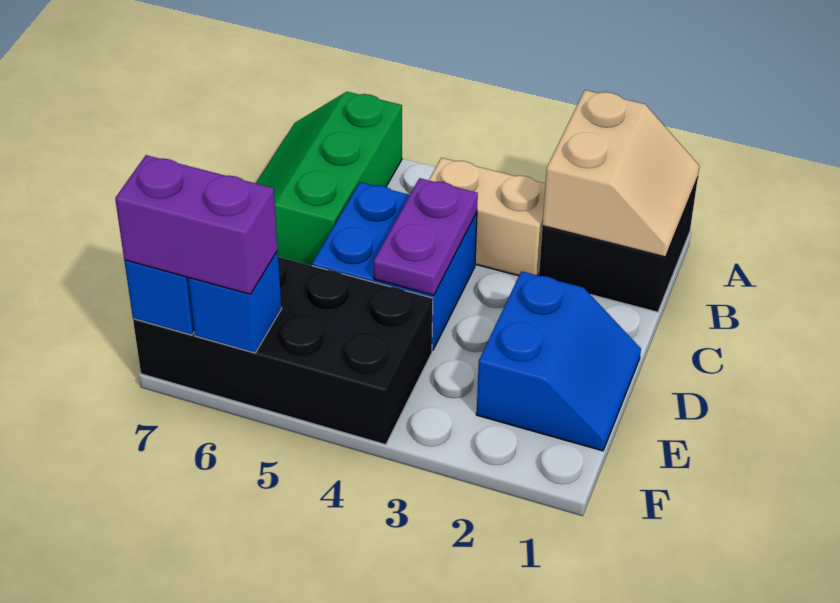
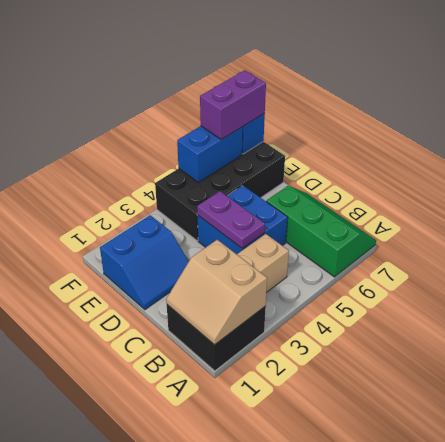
blue 2x2 slope [476,271,641,451] -> blue 2x2 slope turned to [100,215,189,310]
blue 1x1 brick [189,251,282,353] -> blue 1x2 brick [177,126,243,182]

